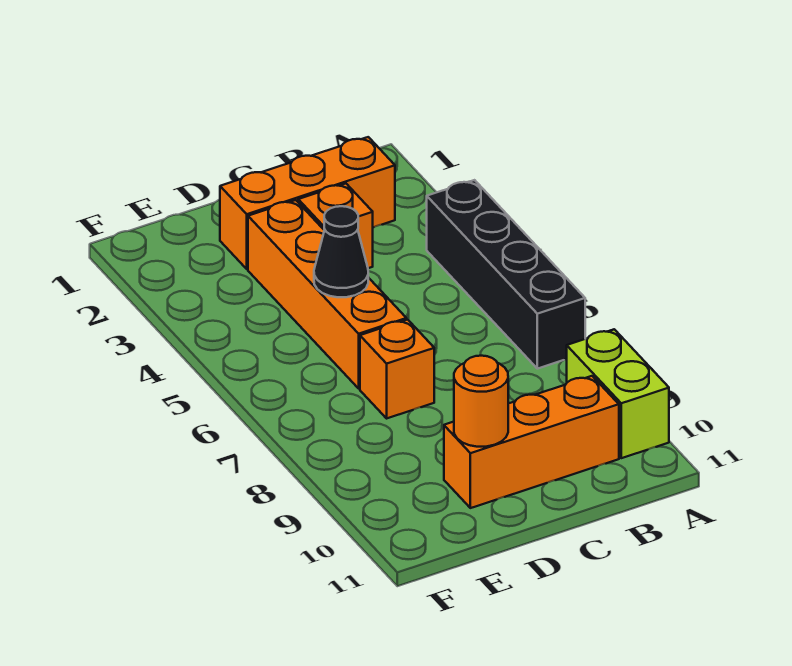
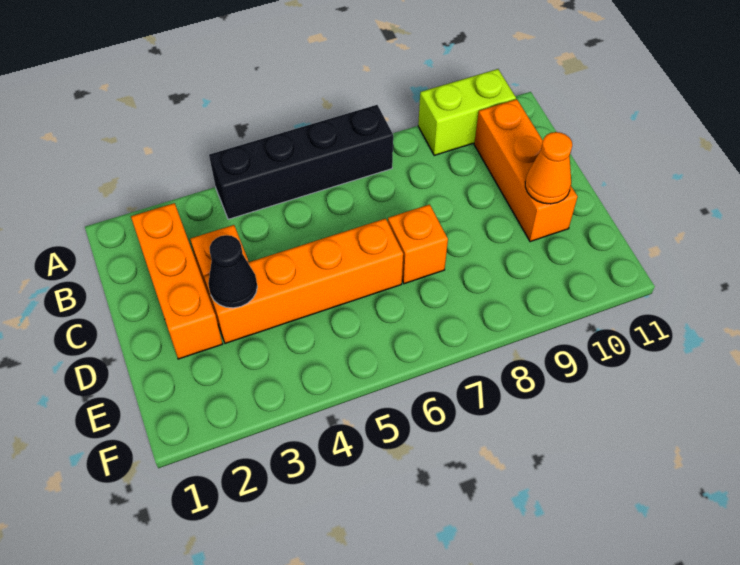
black 1x1 cone [314,206,368,297] -> black 1x1 cone moved to [208,235,257,308]
orange 1x1 round brick [454,356,508,447] -> orange 1x1 cone [525,132,572,204]

